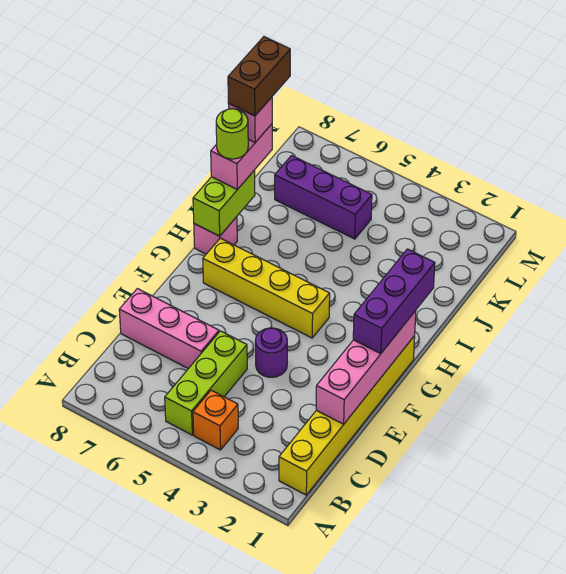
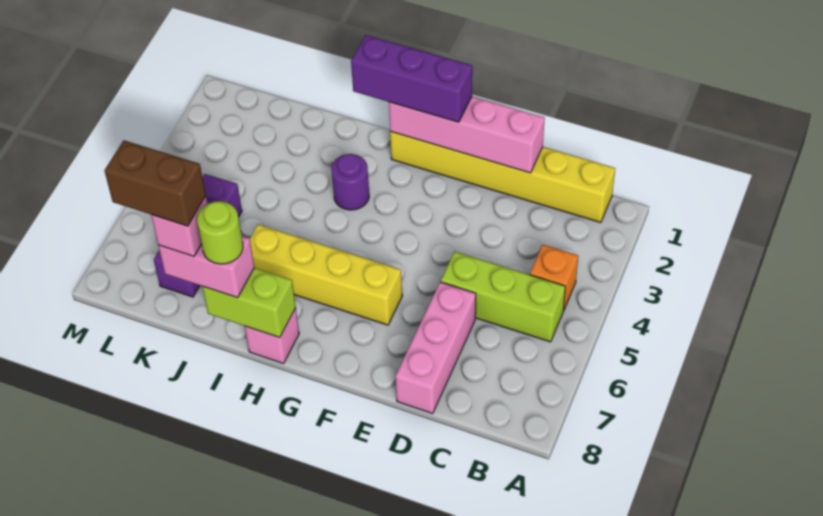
purple 1x1 round brick [255,328,287,377] -> purple 1x1 round brick moved to [331,154,369,210]
yellow 1x4 brick [203,238,330,338] -> yellow 1x4 brick turned to [250,225,402,325]

